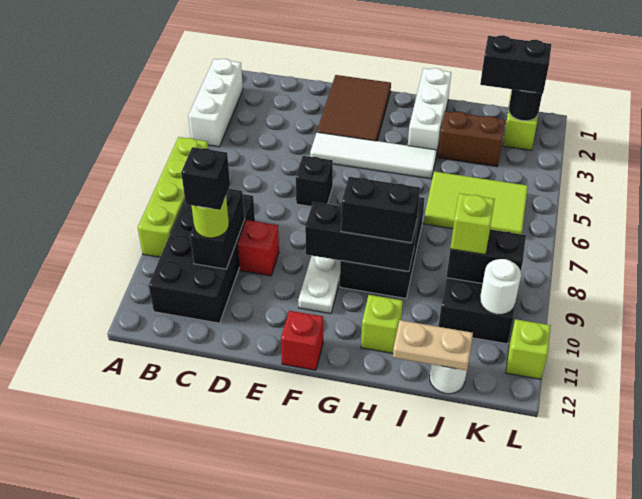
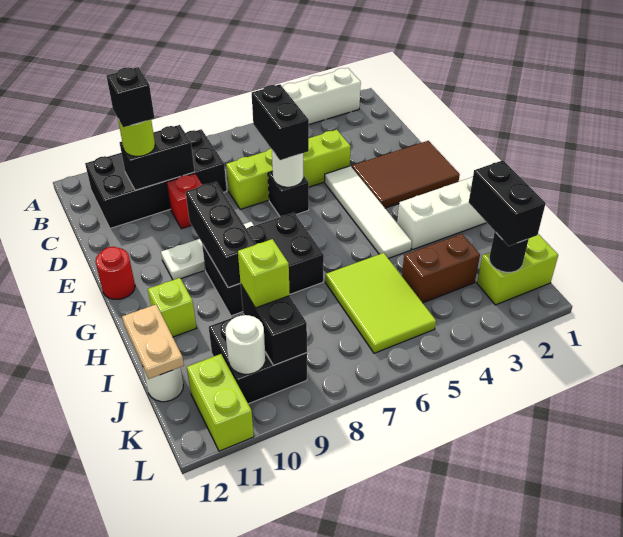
lime 1x4 brick [138,137,208,257] -> lime 1x4 brick moved to [226,130,351,210]
none -> white 1x1 round brick [272,150,303,187]
red 1x1 brick [281,311,323,370] -> red 1x1 round brick [95,247,135,299]
black 1x2 brick [341,177,420,243] -> black 1x2 brick moved to [252,84,309,160]
brown 1x2 brick [438,111,505,167] -> brown 1x2 brick turned to [402,234,480,303]
lime 1x1 brick [506,319,551,379] -> lime 1x2 brick [187,354,254,451]

